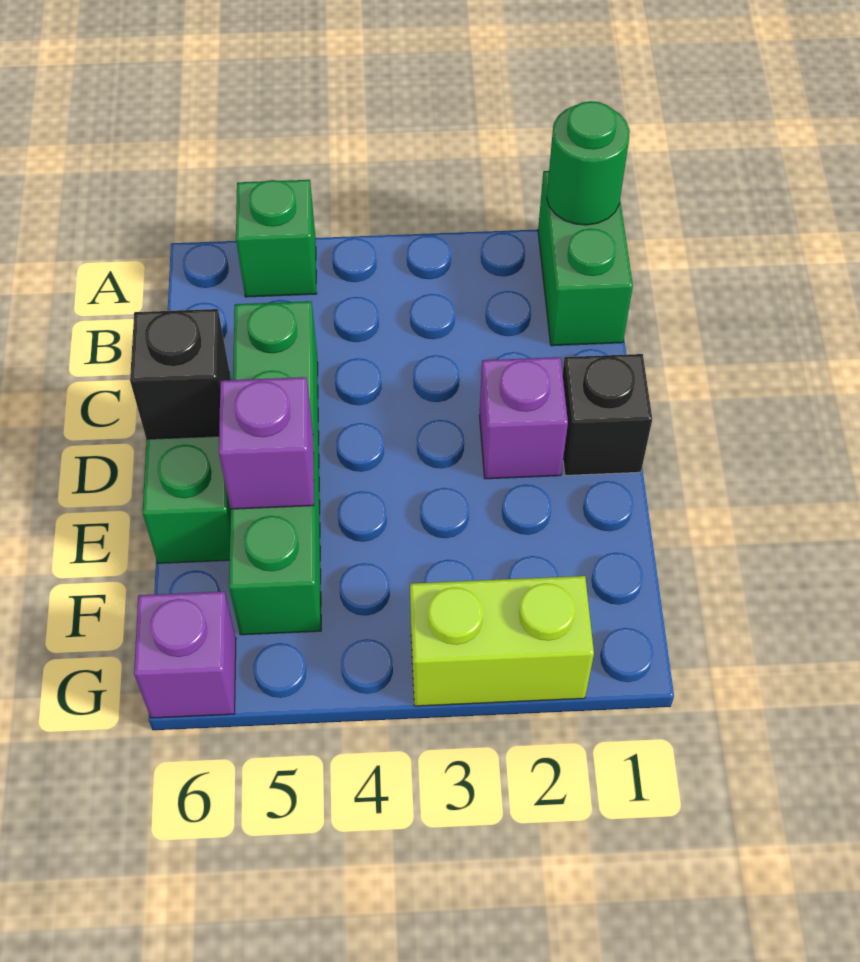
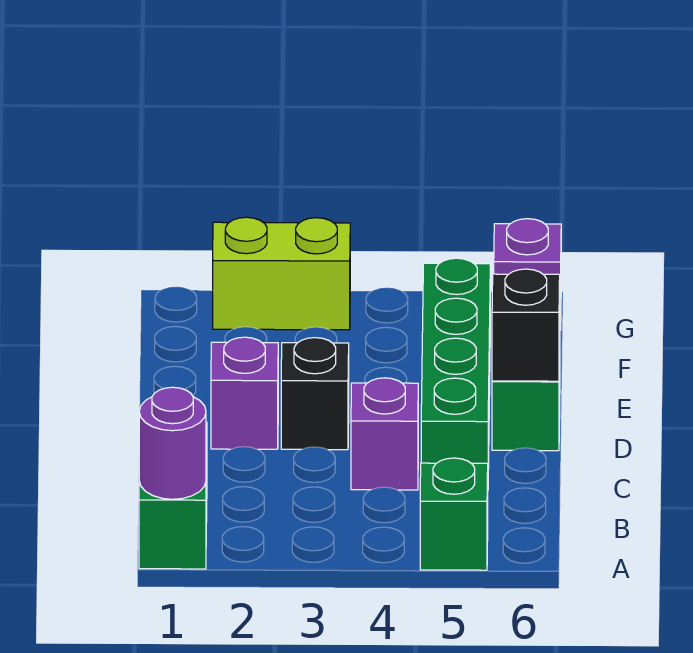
green 1x1 round brick [547,101,630,225] -> purple 1x1 round brick [139,387,206,499]
black 1x1 brick [563,354,652,475] -> black 1x1 brick moved to [281,338,349,450]
purple 1x1 brick [219,377,314,509] -> purple 1x1 brick moved to [351,378,418,490]

